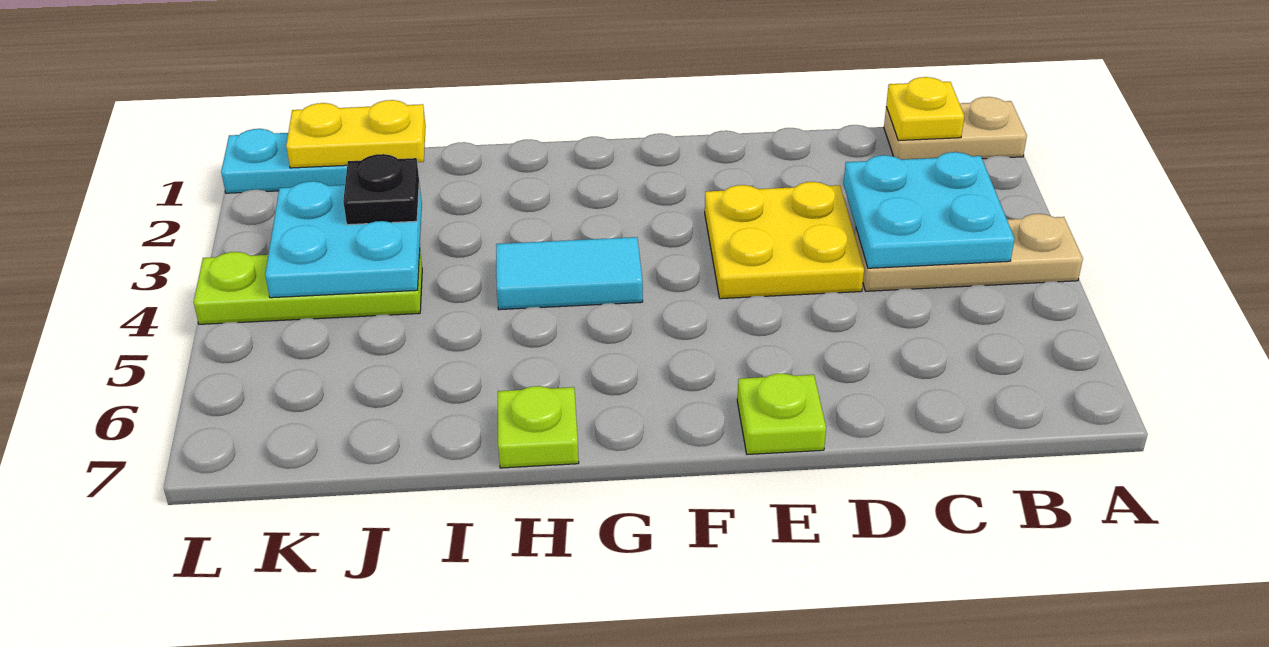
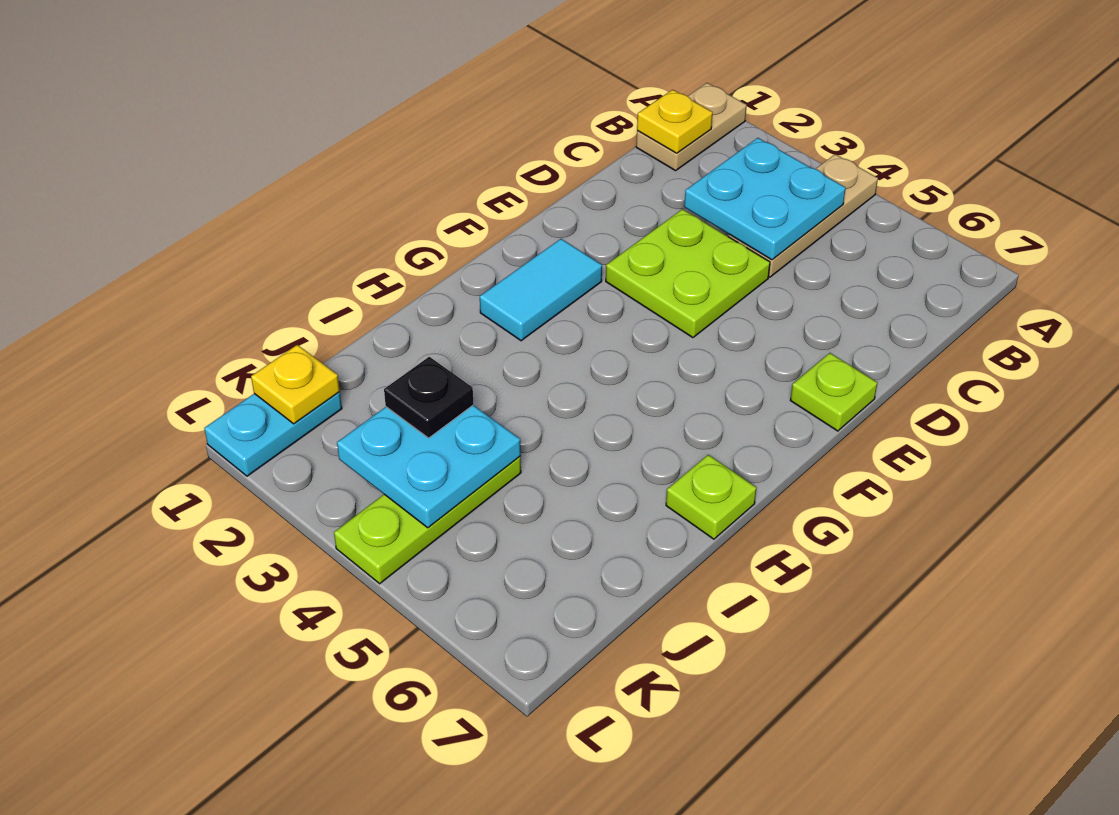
yellow 2x2 plate [705,182,864,299] -> lime 2x2 plate [606,209,770,338]
cyan 1x2 tile [496,237,643,310] -> cyan 1x2 tile moved to [480,239,602,341]
yellow 1x2 plate [286,100,426,168] -> yellow 1x1 plate [251,345,340,424]

